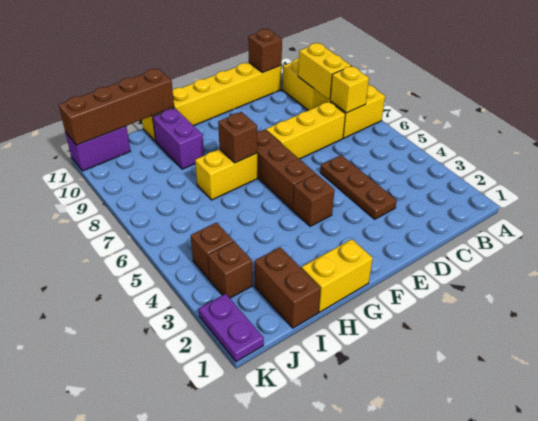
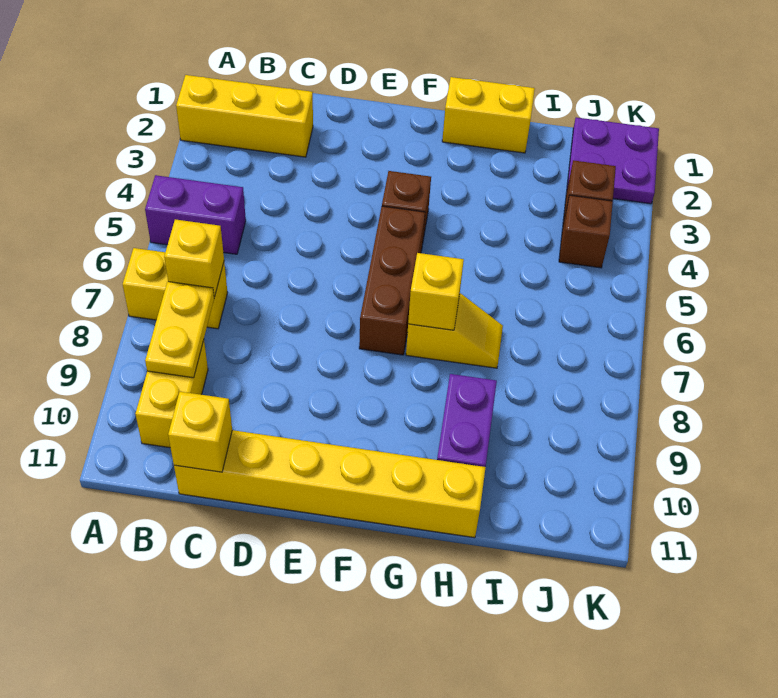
yellow 1x2 brick [298,43,351,100] -> yellow 1x2 plate [145,282,214,378]
yellow 1x3 brick [266,102,345,159] -> yellow 1x3 brick moved to [176,75,313,157]
brown 1x1 brick [248,29,282,73] -> yellow 1x1 brick [168,392,232,472]
brown 1x3 plate [320,155,397,219] -> none
yellow 1x2 brick [195,149,258,200] -> yellow 1x2 slope [406,293,503,368]
brown 1x1 brick [218,112,257,163] -> yellow 1x1 brick [408,253,464,330]
brown 1x4 brick [59,69,174,145] -> none
brown 1x2 brick [254,247,320,328] -> none
purple 1x2 brick [65,126,130,171] -> purple 1x2 brick moved to [145,175,246,254]
purple 1x2 plate [199,294,264,362] -> purple 2x2 plate [567,117,659,204]

